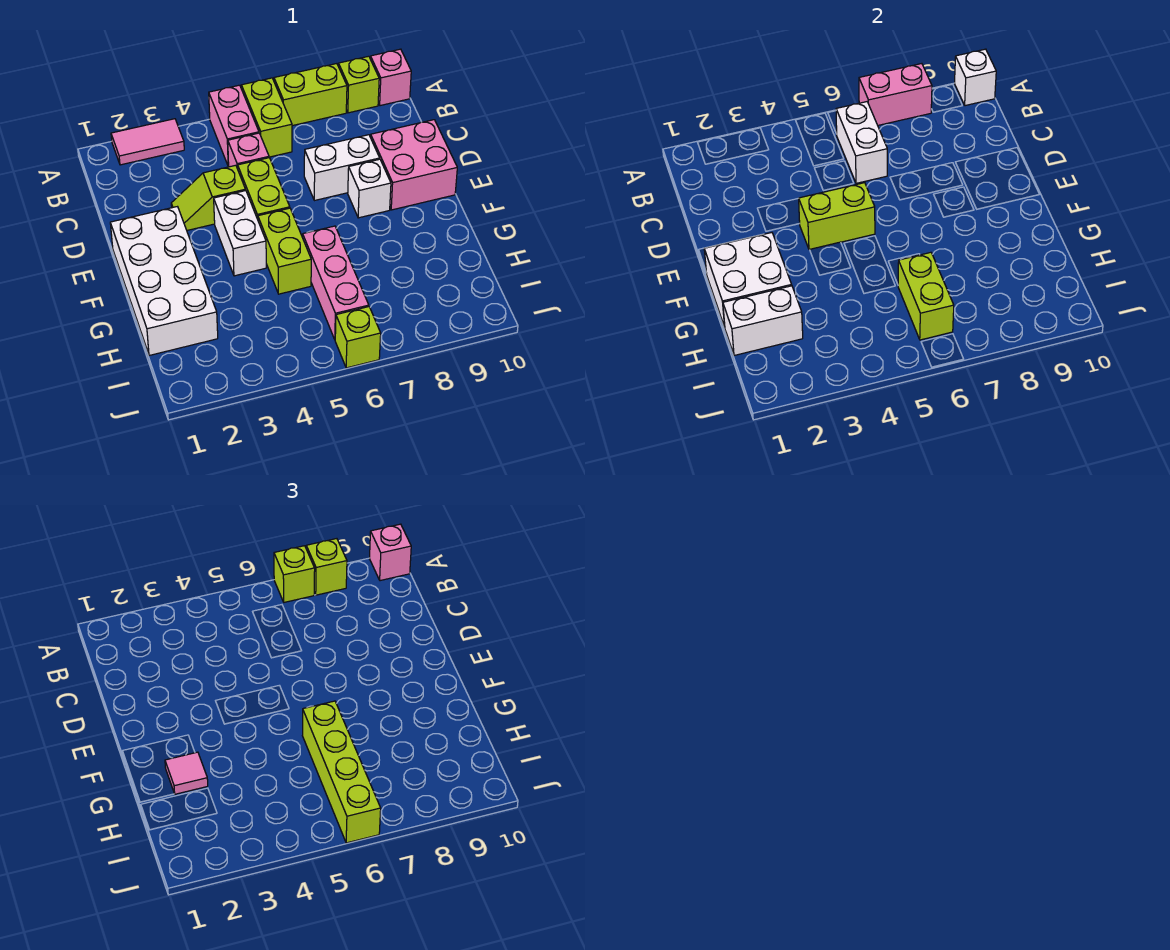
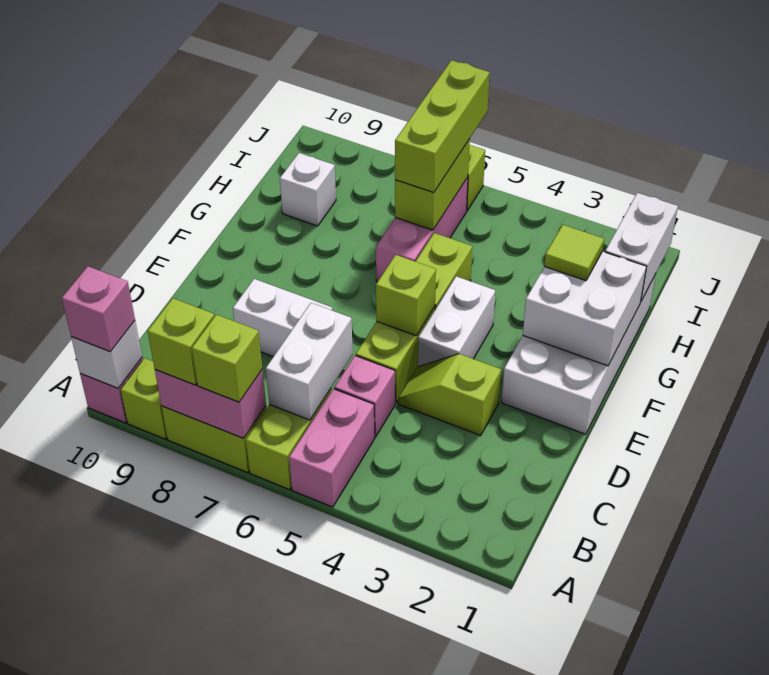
pink 1x2 tile [111,119,184,165] -> none
lime 1x2 slope [171,165,246,230] -> lime 1x2 slope turned to [398,354,501,435]
pink 2x2 brick [371,120,457,210] -> none
lime 1x2 brick [799,183,875,250] -> lime 1x1 brick [376,255,436,336]
white 1x1 brick [348,159,391,218] -> white 1x1 brick moved to [280,153,336,226]
pink 1x1 tile [165,752,208,794] -> lime 1x1 tile [544,225,604,281]
lime 1x4 brick [302,701,381,843] -> lime 1x3 brick [395,60,490,193]
white 1x2 brick [723,286,803,355] -> white 1x2 brick turned to [605,193,678,301]

